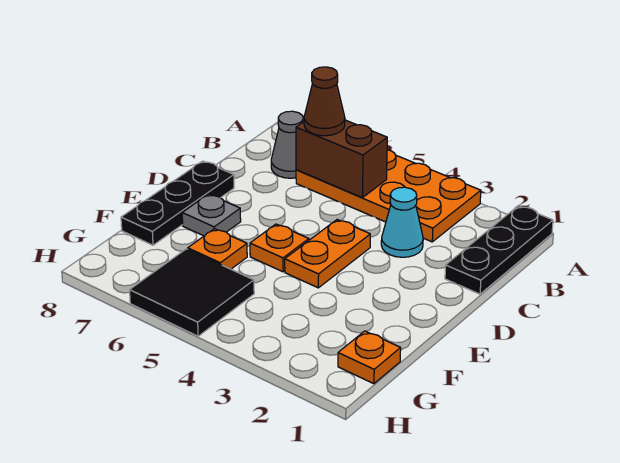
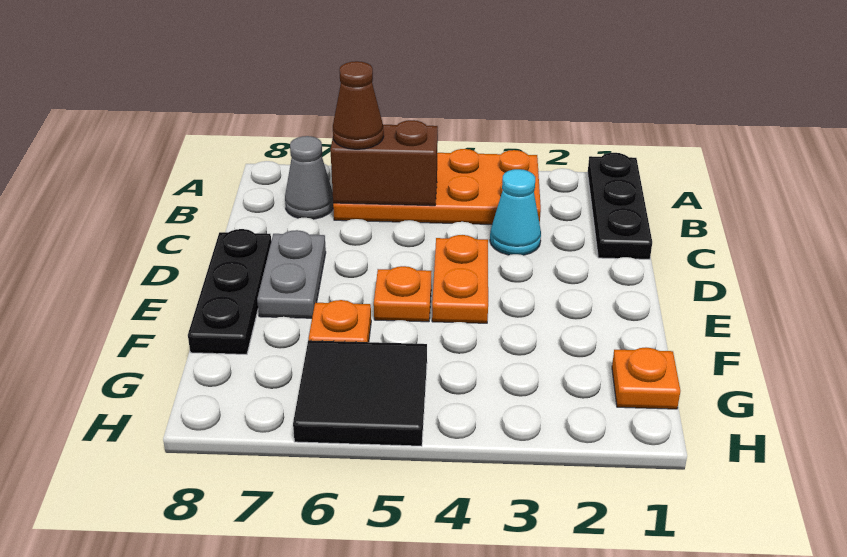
grey 1x1 plate [182,194,241,236] -> grey 1x2 plate [257,230,326,318]

